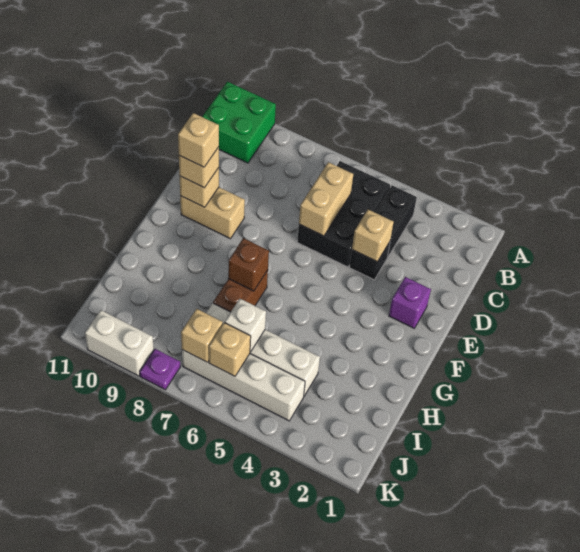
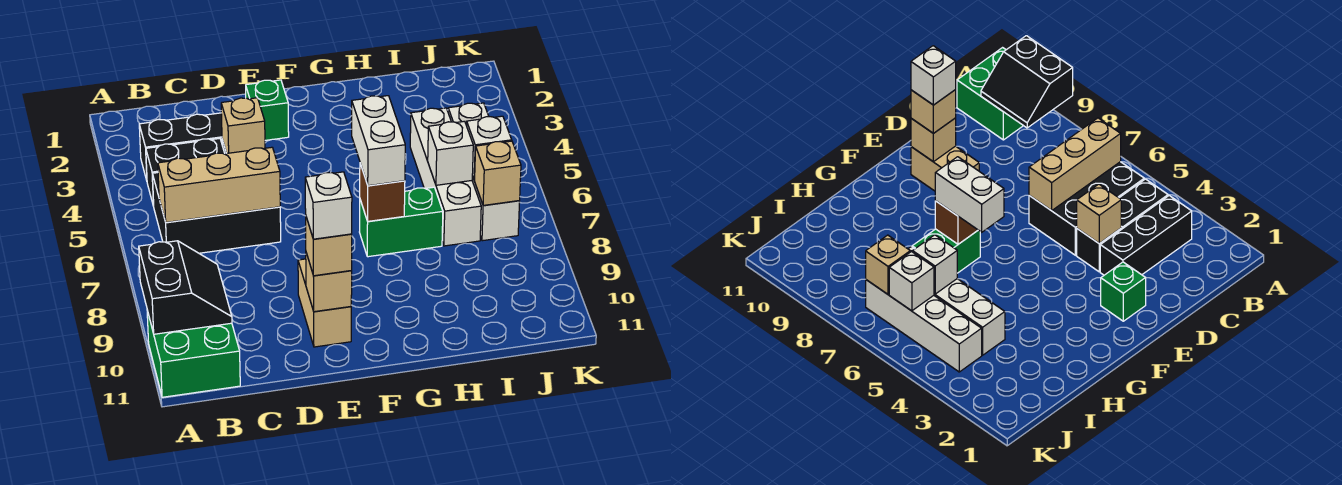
none -> black 2x2 slope [139,241,232,334]
none -> black 1x3 brick [139,113,222,180]
tan 1x2 brick [299,162,353,236] -> tan 1x3 brick [158,147,280,222]
purple 1x1 brick [389,277,431,328] -> green 1x1 brick [246,80,289,140]
tan 1x1 brick [178,113,219,167] -> white 1x1 brick [305,172,352,239]
brown 1x2 brick [213,270,268,312] -> green 1x2 brick [360,187,443,257]
tan 1x1 brick [209,323,251,376] -> white 1x1 brick [467,116,512,180]
purple 1x1 plate [140,349,180,390] -> none
white 1x2 brick [85,310,154,376] -> white 1x2 brick moved to [352,96,405,186]

